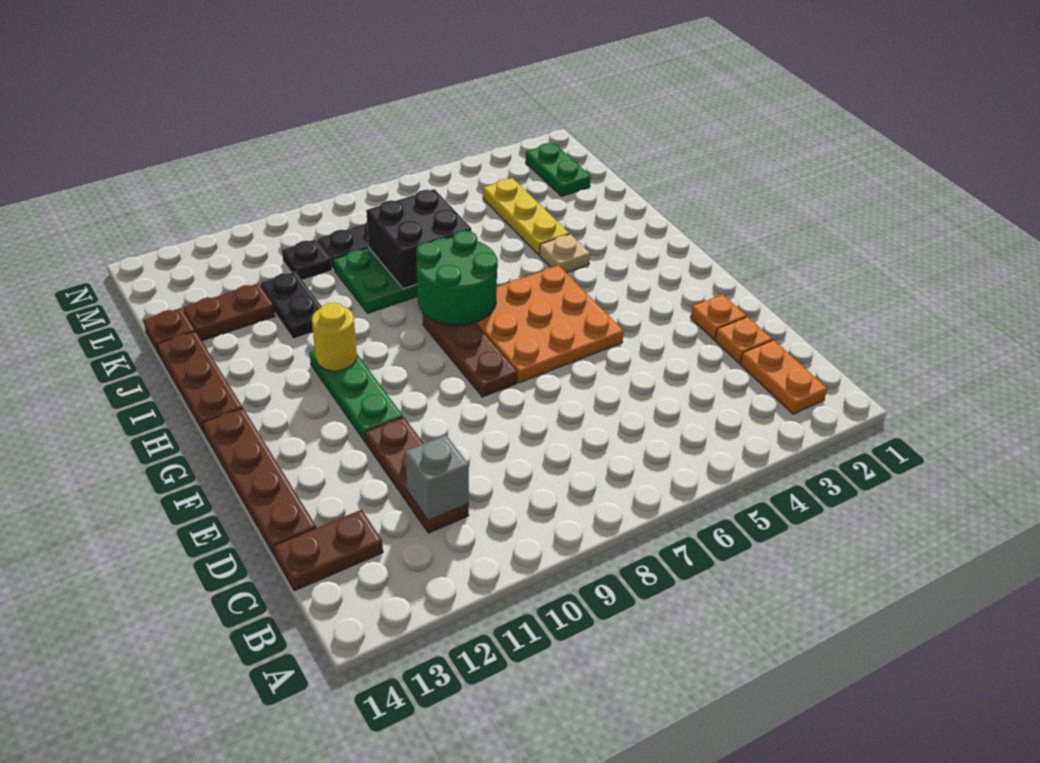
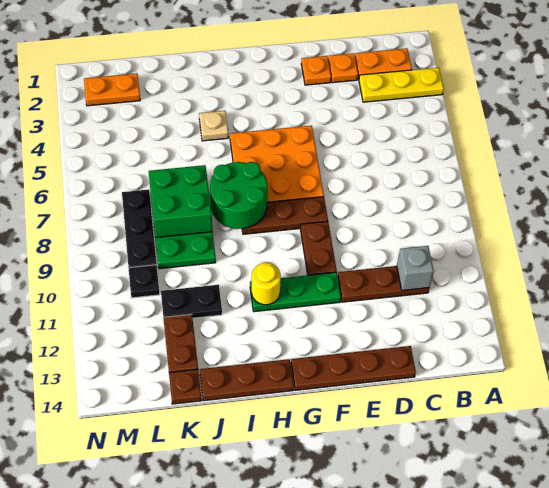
brown 1x2 plate [274,510,383,591] -> brown 1x2 plate moved to [300,221,337,275]
yellow 1x3 plate [483,178,569,255] -> yellow 1x3 plate moved to [359,68,444,102]
black 2x2 brick [366,189,471,289] -> green 2x2 brick [149,165,212,238]
green 1x2 plate [526,143,591,196] -> orange 1x2 plate [84,73,140,106]

